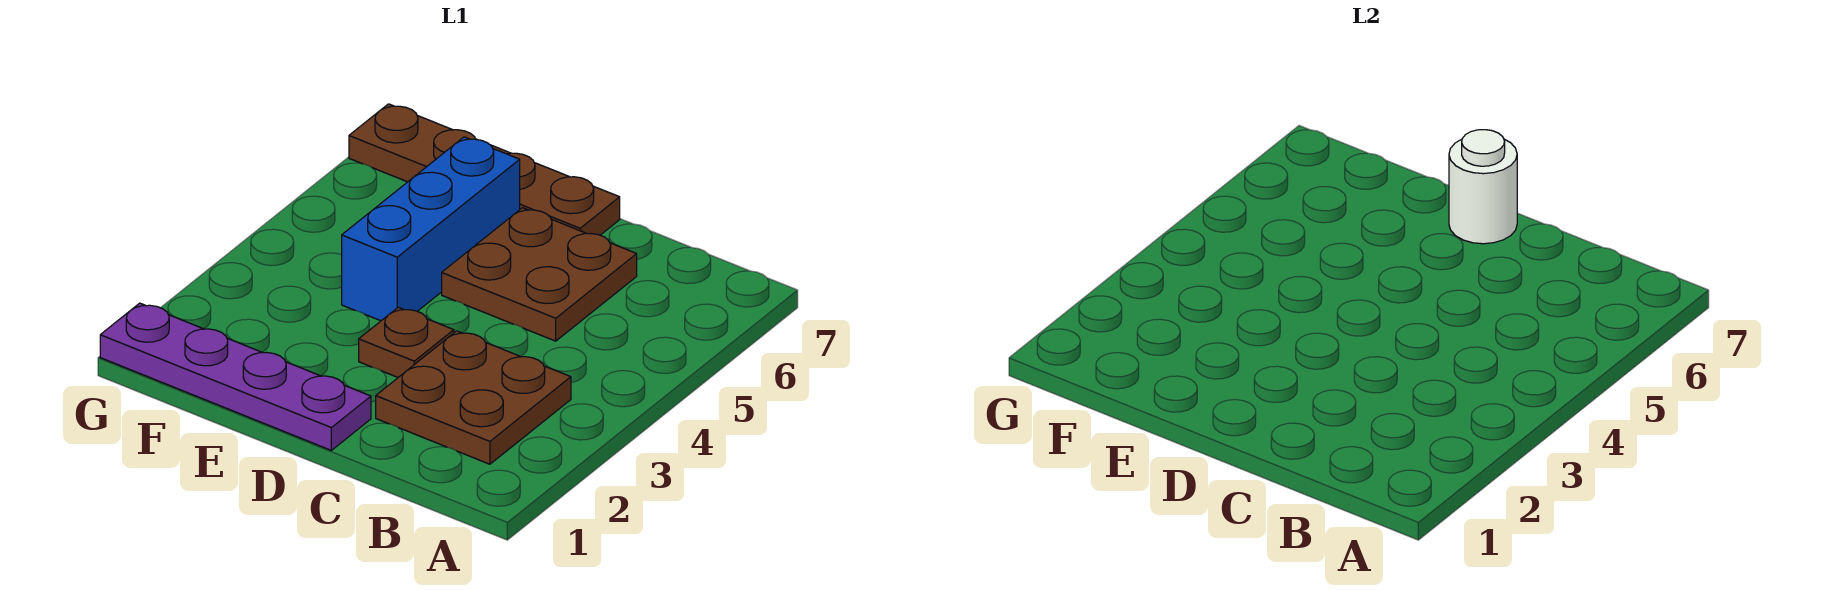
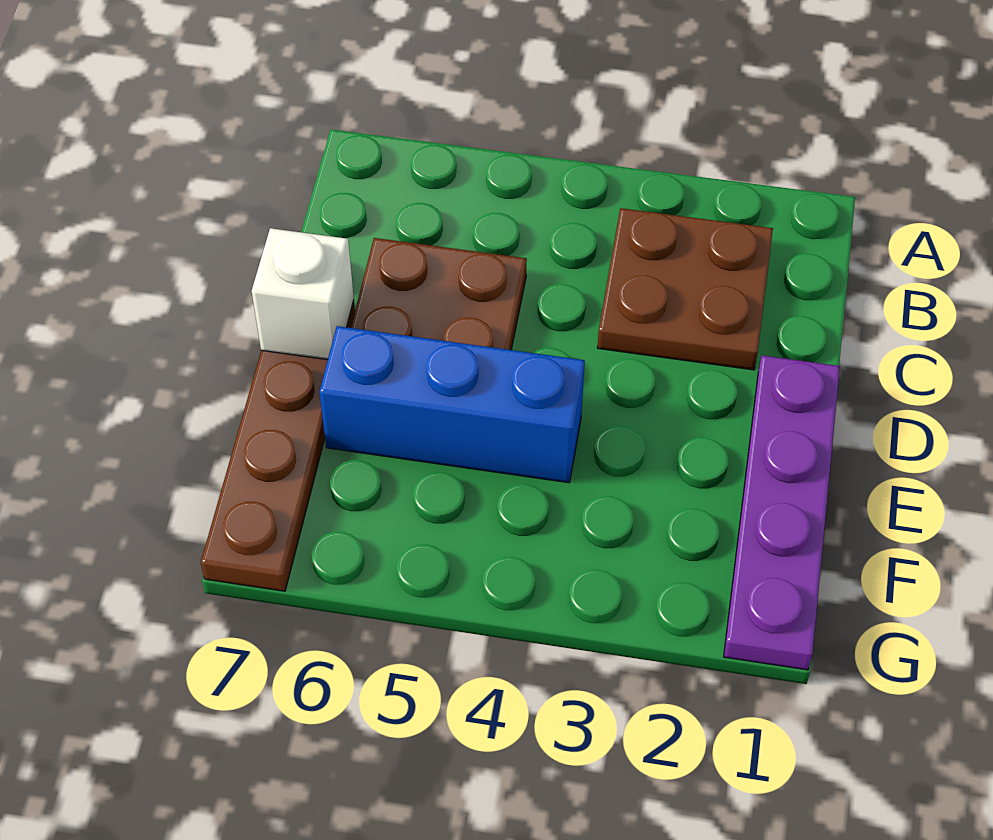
brown 1x1 plate [359,307,454,377] -> none
white 1x1 round brick [1449,130,1517,244] -> white 1x1 brick [252,228,354,360]

